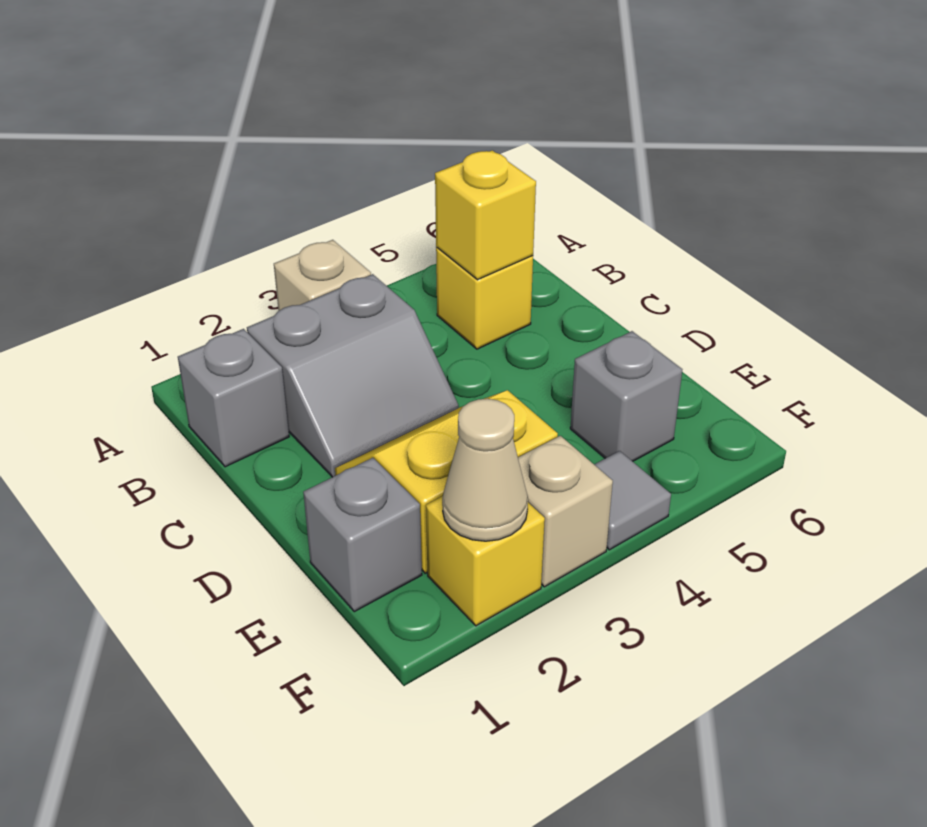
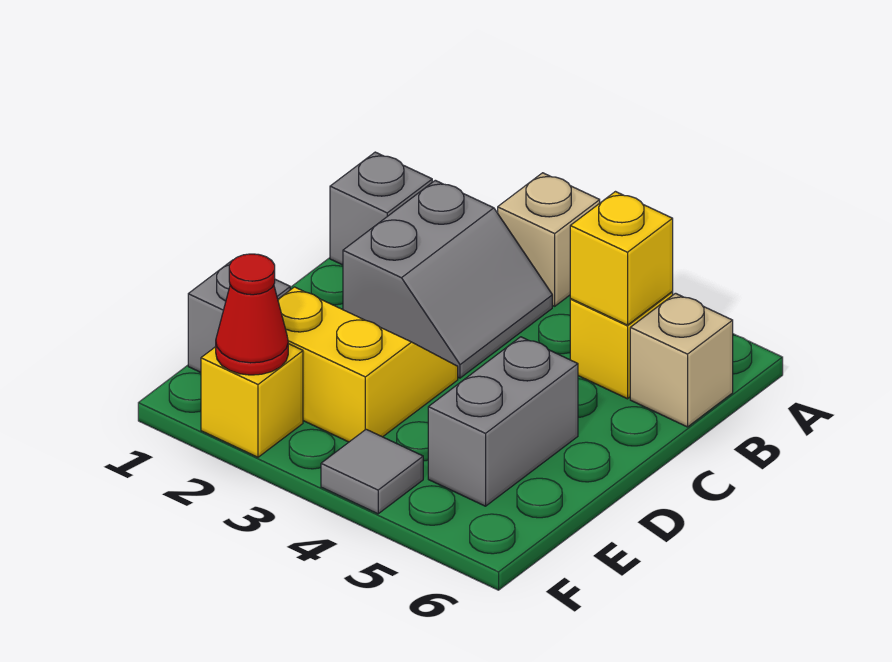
grey 2x2 slope [247,274,459,477] -> grey 2x2 slope turned to [343,180,552,378]
grey 1x1 brick [570,331,682,461] -> grey 1x2 brick [428,337,578,506]
tan 1x1 cone [442,399,528,541] -> red 1x1 cone [216,254,288,375]
tan 1x1 brick [518,436,613,587] -> tan 1x1 brick moved to [630,293,733,427]

